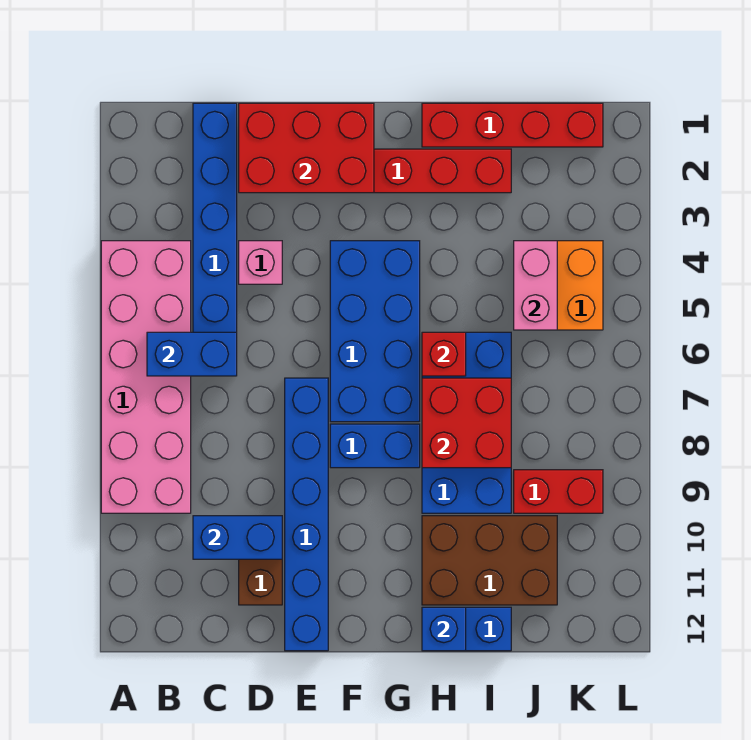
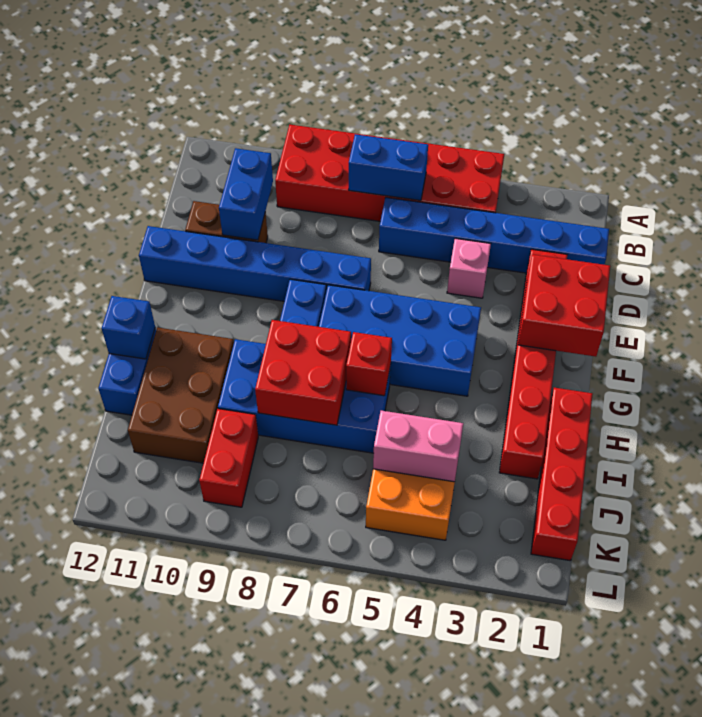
pink 2x6 brick [101,241,191,513] -> red 2x6 brick [275,125,504,221]
blue 1x2 brick [147,332,237,376] -> blue 1x2 brick turned to [349,134,428,201]
red 2x3 brick [239,103,374,193] -> red 2x2 brick [518,254,610,357]

